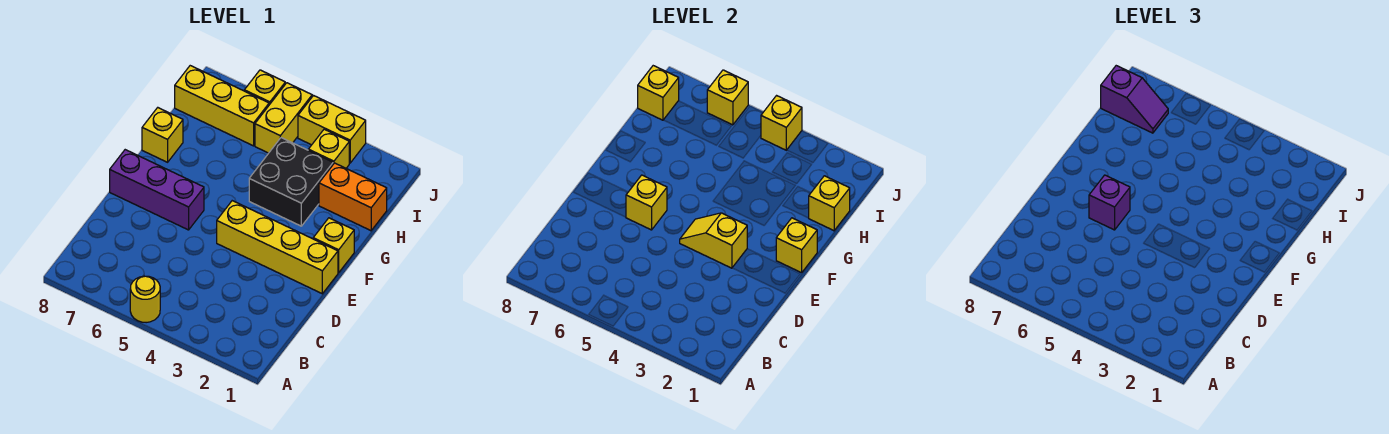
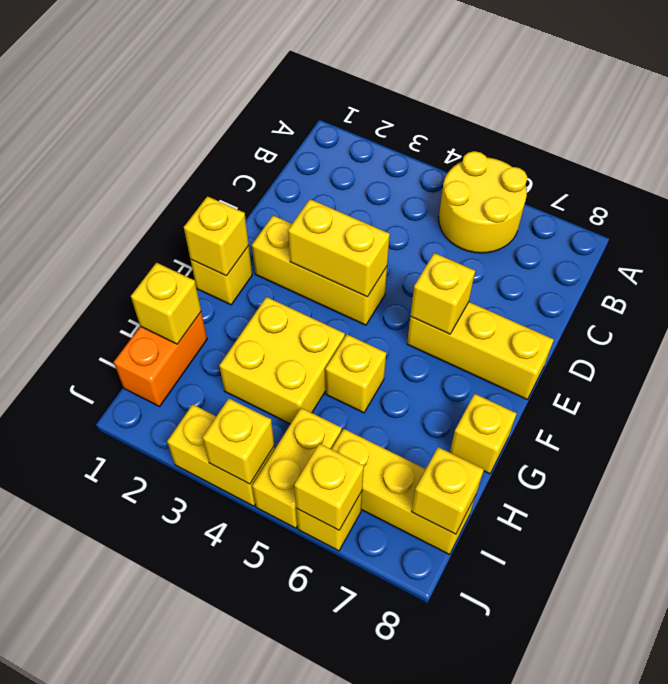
yellow 1x1 round brick [130,276,160,323] -> yellow 2x2 round brick [439,151,527,253]
yellow 1x4 brick [217,201,338,294] -> yellow 1x3 brick [252,216,387,325]
yellow 1x2 slope [680,213,747,268] -> yellow 1x2 brick [288,199,390,297]
purple 1x3 brick [110,150,204,230] -> yellow 1x3 brick [407,302,554,399]
purple 1x1 brick [1089,175,1130,230] -> none
black 2x2 brick [249,138,333,226] -> yellow 2x2 brick [219,297,345,424]
orange 1x2 brick [319,163,387,231] -> orange 1x2 brick turned to [114,312,207,406]
yellow 1x1 brick [308,129,349,168] -> yellow 1x1 brick moved to [325,335,386,413]
purple 1x2 slope [1101,66,1168,133] -> none

